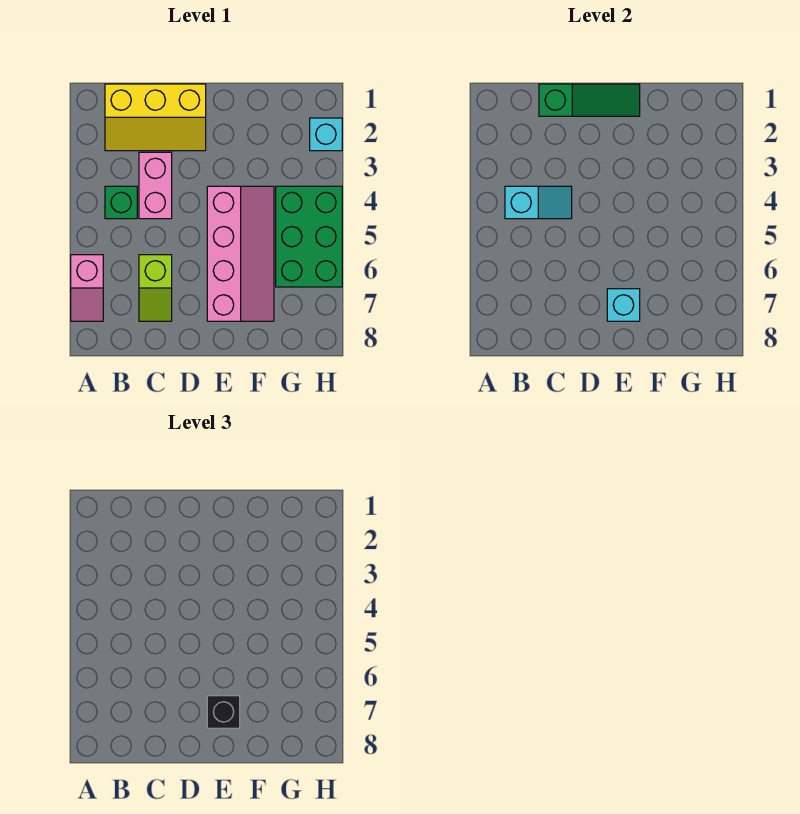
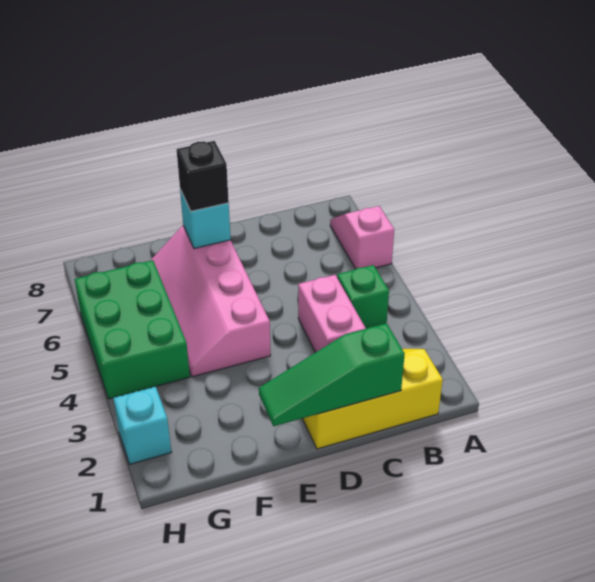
cyan 1x2 slope [505,186,572,219] -> none
lime 1x2 slope [139,255,172,321] -> none

